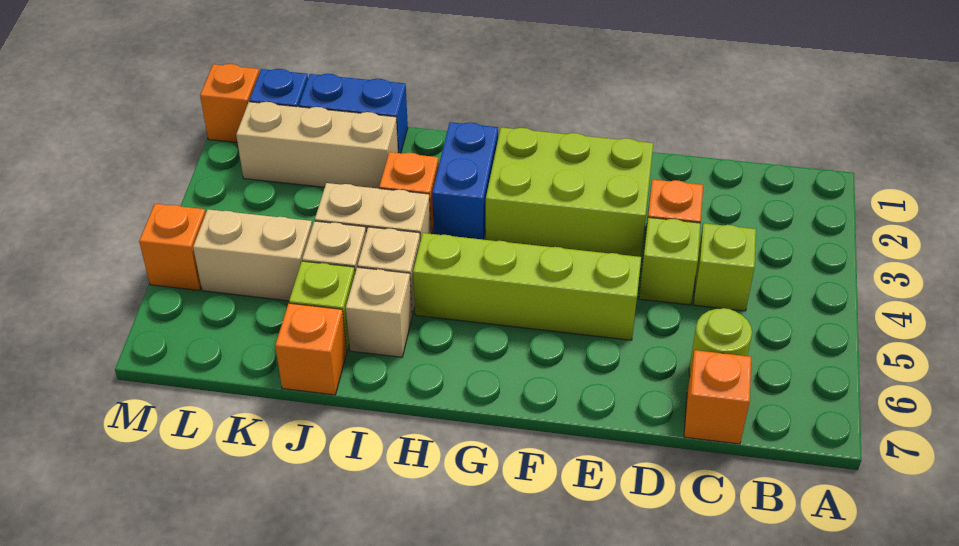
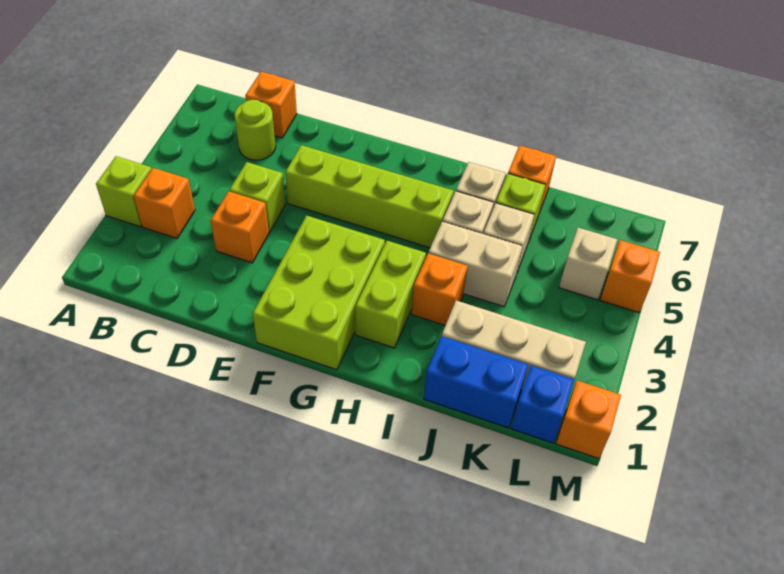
none -> orange 1x1 brick [134,168,195,238]
lime 1x1 brick [694,223,756,311] -> lime 1x1 brick moved to [96,156,151,227]
lime 2x3 brick [486,128,653,257] -> lime 2x3 brick turned to [253,216,385,370]
blue 1x2 brick [432,122,498,240] -> lime 1x2 brick [355,241,426,348]
tan 1x2 brick [193,209,312,301] -> tan 1x1 brick [559,228,617,300]

